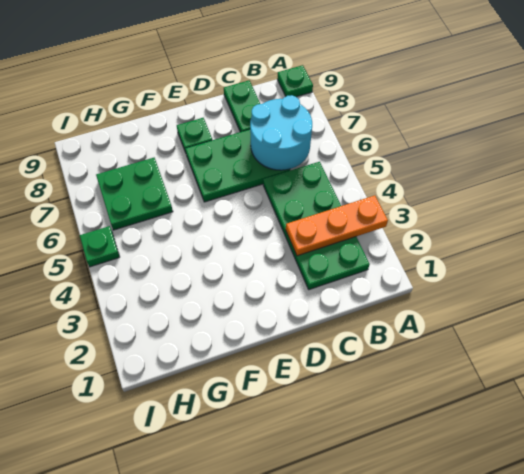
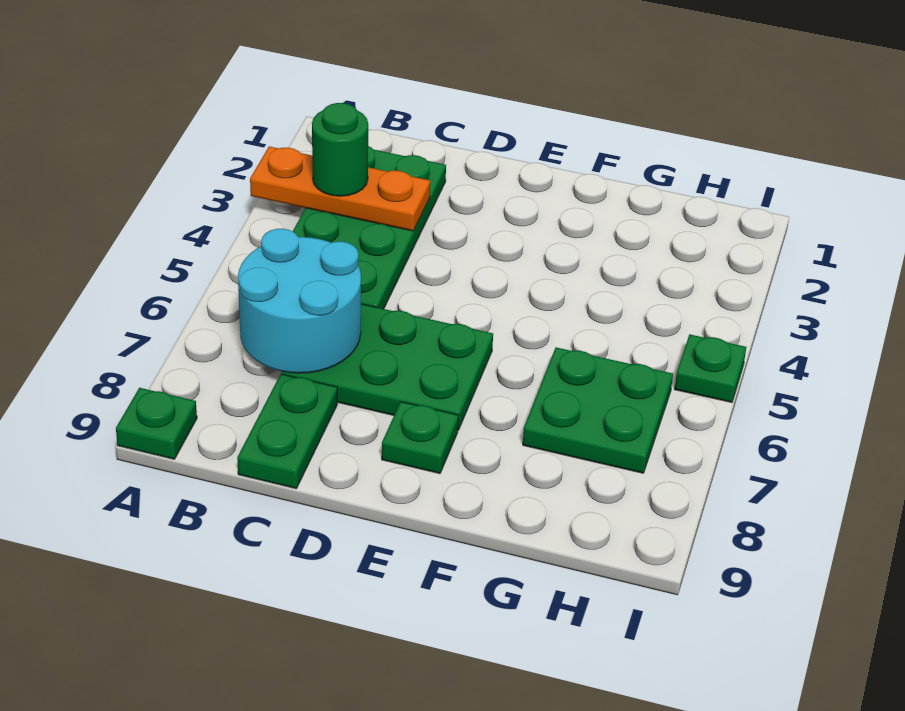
none -> green 1x1 round brick [312,103,368,196]

